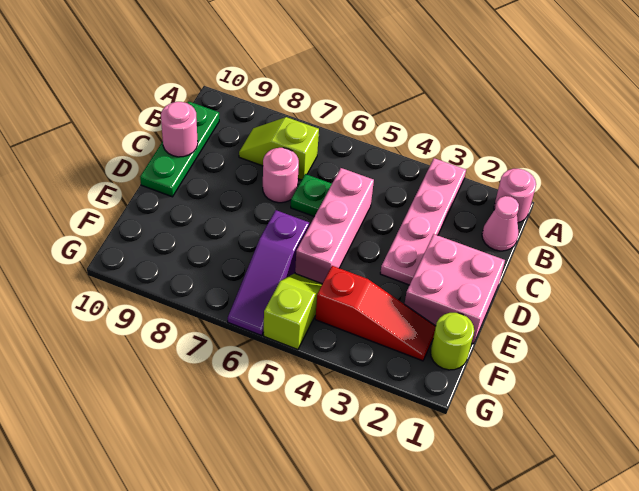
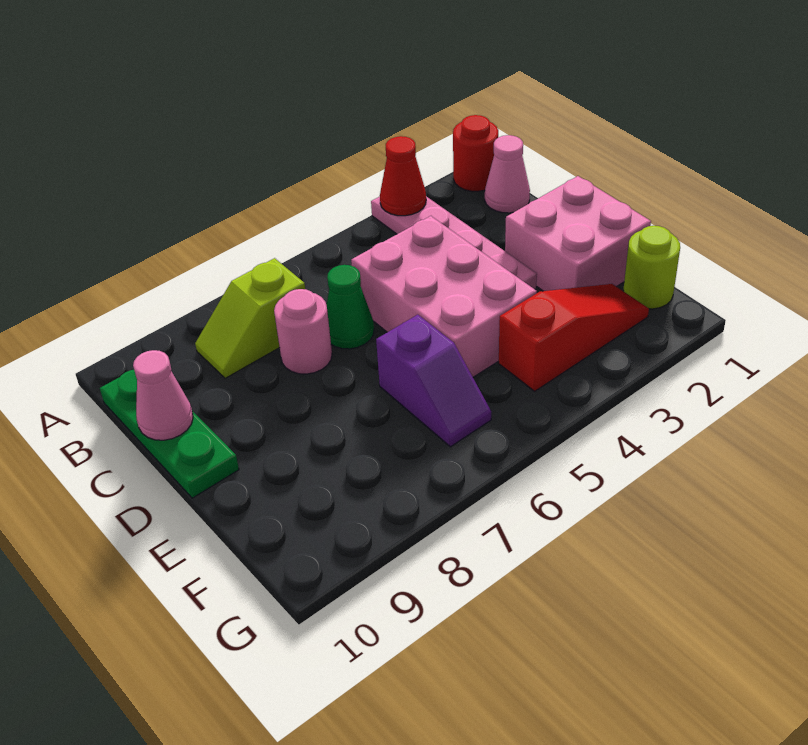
pink 1x1 round brick [494,169,536,223] -> red 1x1 round brick [453,115,498,191]
none -> red 1x1 cone [380,136,426,216]
pink 1x3 brick [295,168,374,284] -> pink 2x3 brick [351,216,537,377]
green 1x1 plate [291,174,332,217] -> green 1x1 cone [327,265,374,349]
pink 1x1 round brick [161,102,198,157] -> pink 1x1 cone [133,350,193,440]
purple 1x3 slope [228,210,309,335] -> purple 1x2 slope [376,315,491,447]
lime 1x2 slope [263,273,322,350] -> none

